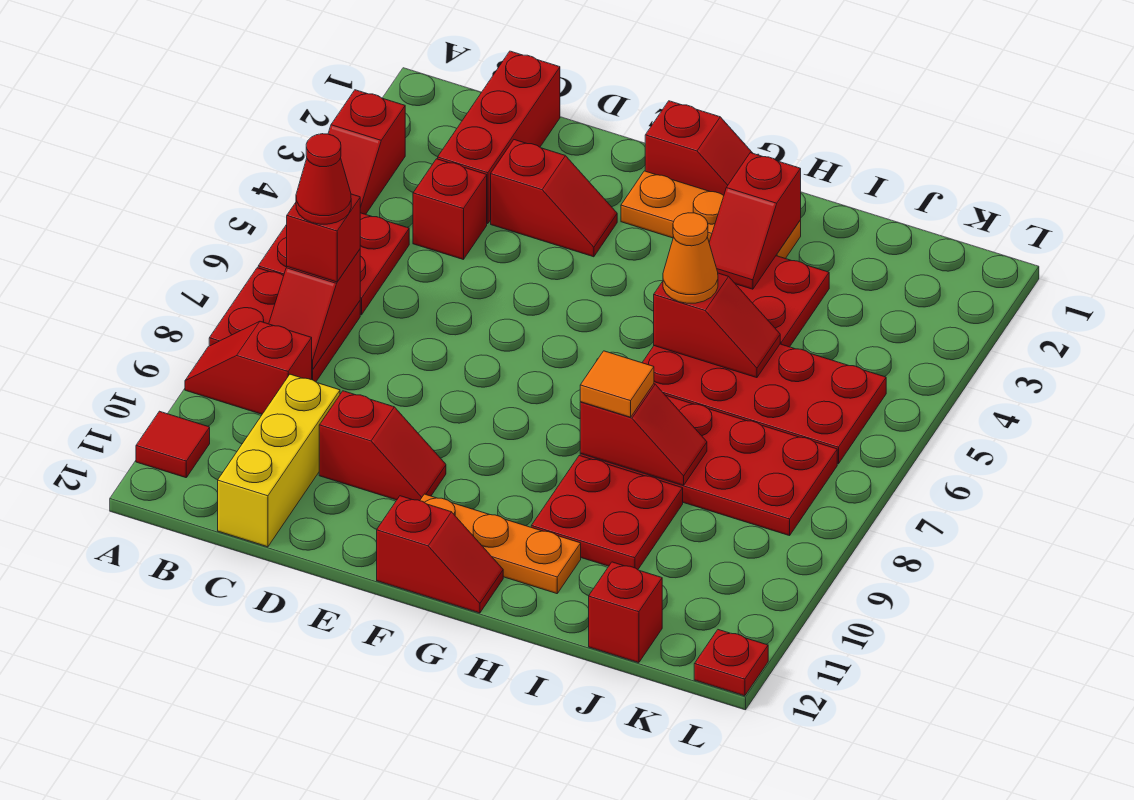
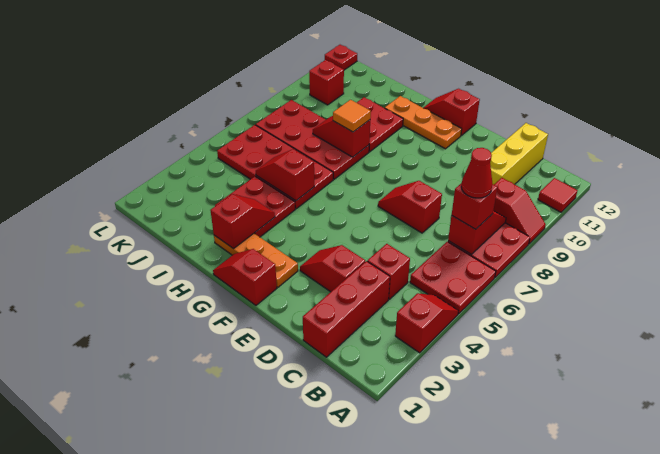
red 1x2 slope [319,391,446,501] -> red 1x2 slope moved to [378,181,442,233]
orange 1x1 cone [663,213,718,303] -> none
red 1x1 brick [589,562,662,663] -> red 1x1 brick moved to [309,60,344,105]

